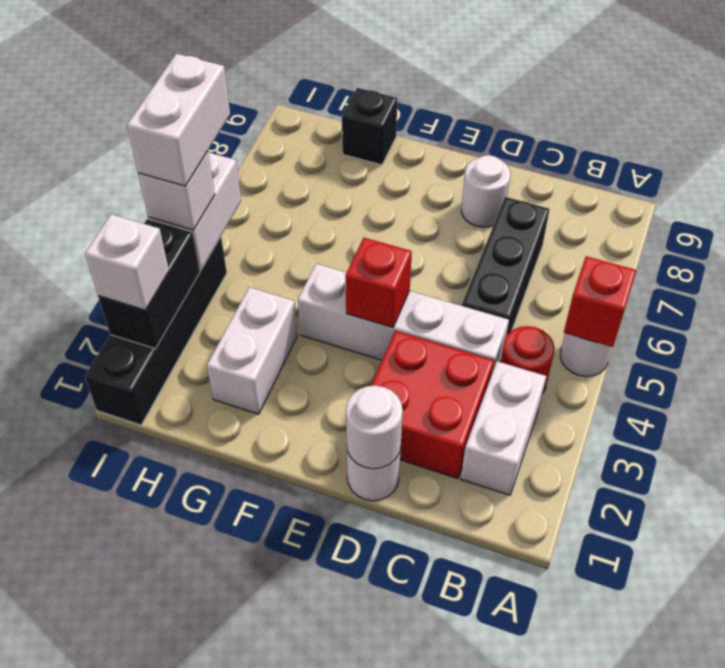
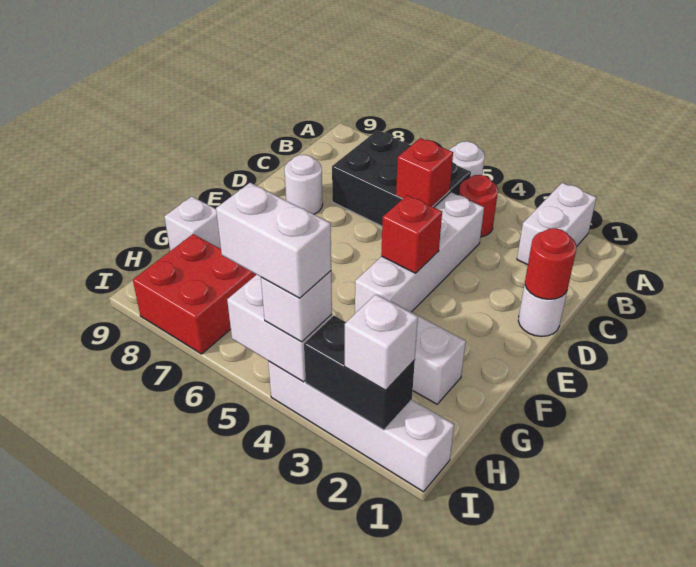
red 1x1 brick [564,256,636,347] -> red 1x1 brick moved to [396,138,453,207]
white 1x2 brick [461,361,546,495] -> white 1x2 brick turned to [517,183,596,265]
red 2x2 brick [371,331,494,478] -> red 2x2 brick moved to [133,234,256,354]
black 1x3 brick [462,197,550,336] -> black 2x3 brick [332,131,471,226]
white 1x1 round brick [346,386,403,469] -> red 1x1 round brick [525,228,576,299]
black 1x1 brick [342,88,397,165] -> white 1x1 brick [164,197,221,251]
black 1x4 brick [85,237,227,425] -> white 1x4 brick [268,361,454,492]

